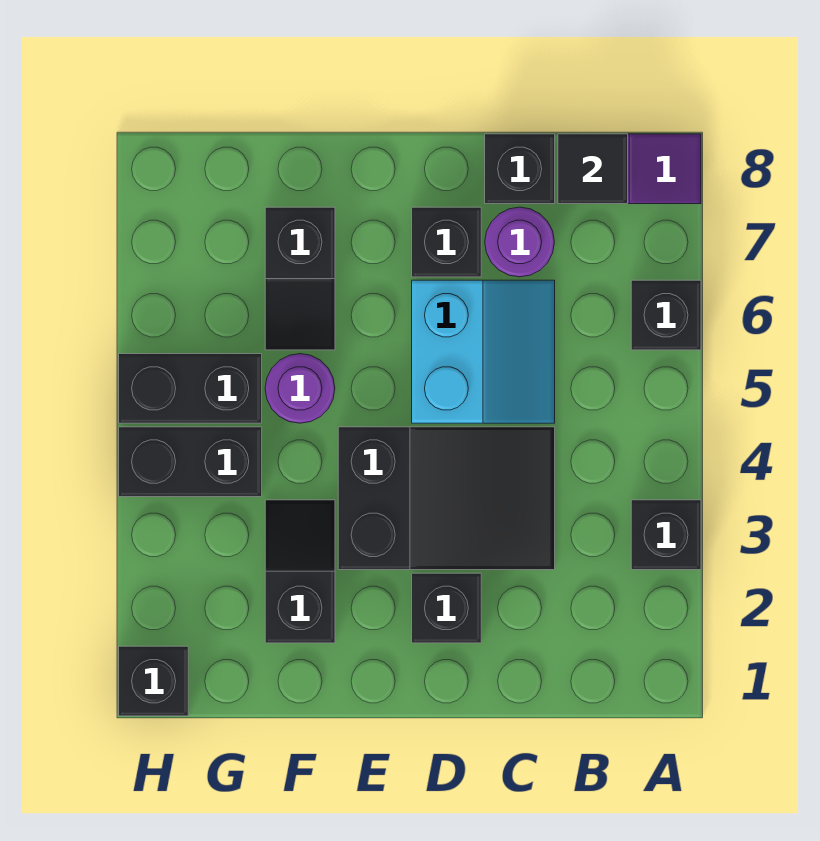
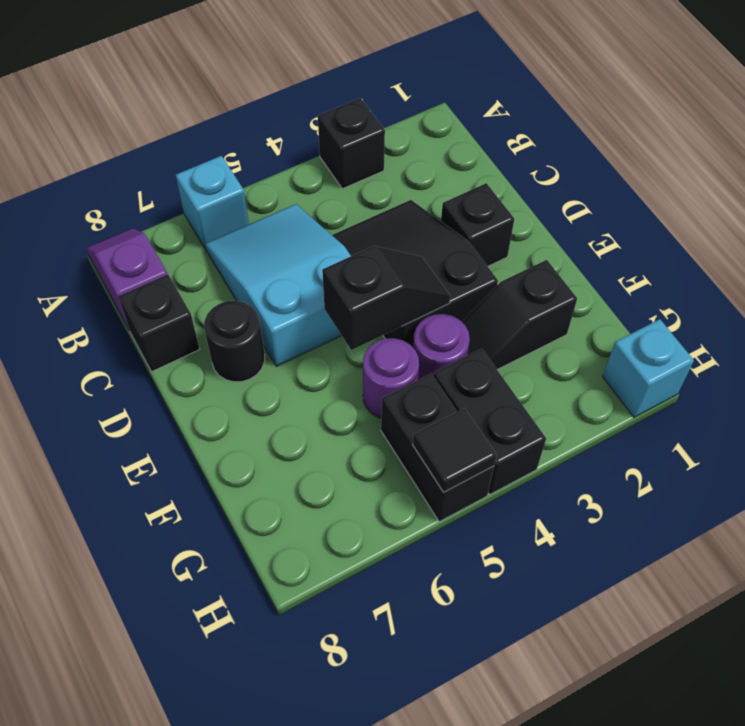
black 1x1 brick [631,280,701,350] -> cyan 1x1 brick [176,156,249,249]
black 1x1 tile [558,134,628,204] -> black 1x1 tile moved to [413,408,497,492]
cyan 2x2 slope [412,280,555,423] -> cyan 2x3 slope [205,204,351,366]
purple 1x1 round brick [485,207,554,277] -> purple 1x1 round brick moved to [413,314,470,380]
black 1x1 brick [412,207,481,277] -> black 1x1 round brick [204,301,265,382]
black 1x2 slope [265,207,335,350] -> black 1x2 slope moved to [322,246,450,350]
black 1x1 brick [119,646,188,716] -> cyan 1x1 brick [603,319,694,417]

